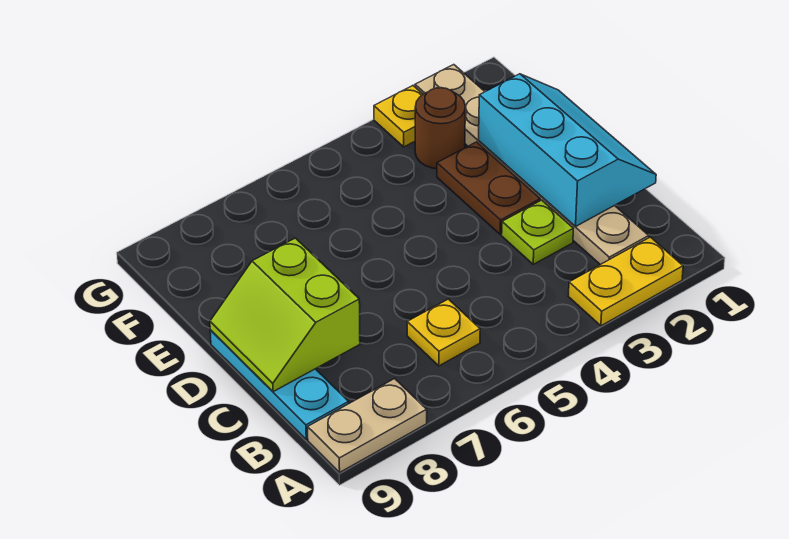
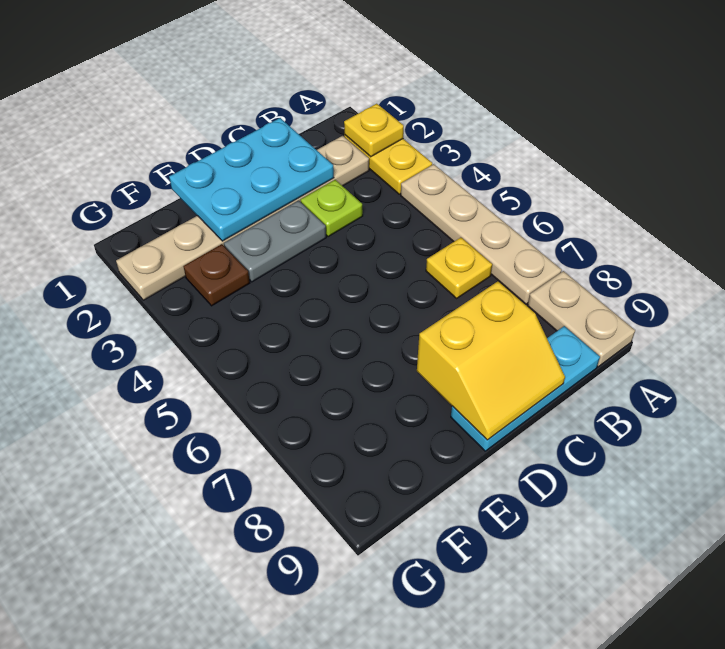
none -> tan 1x4 plate [401,164,562,304]
cyan 2x3 slope [479,74,656,226] -> cyan 2x3 plate [169,118,334,241]
lime 2x2 slope [210,238,360,392] -> yellow 2x2 slope [417,281,565,440]
brown 1x2 plate [437,142,540,234] -> grey 1x2 plate [224,200,326,282]
brown 1x1 round brick [415,88,465,169] -> brown 1x1 plate [184,244,250,306]
yellow 1x1 plate [374,86,423,147] -> yellow 1x1 plate moved to [344,104,404,157]

